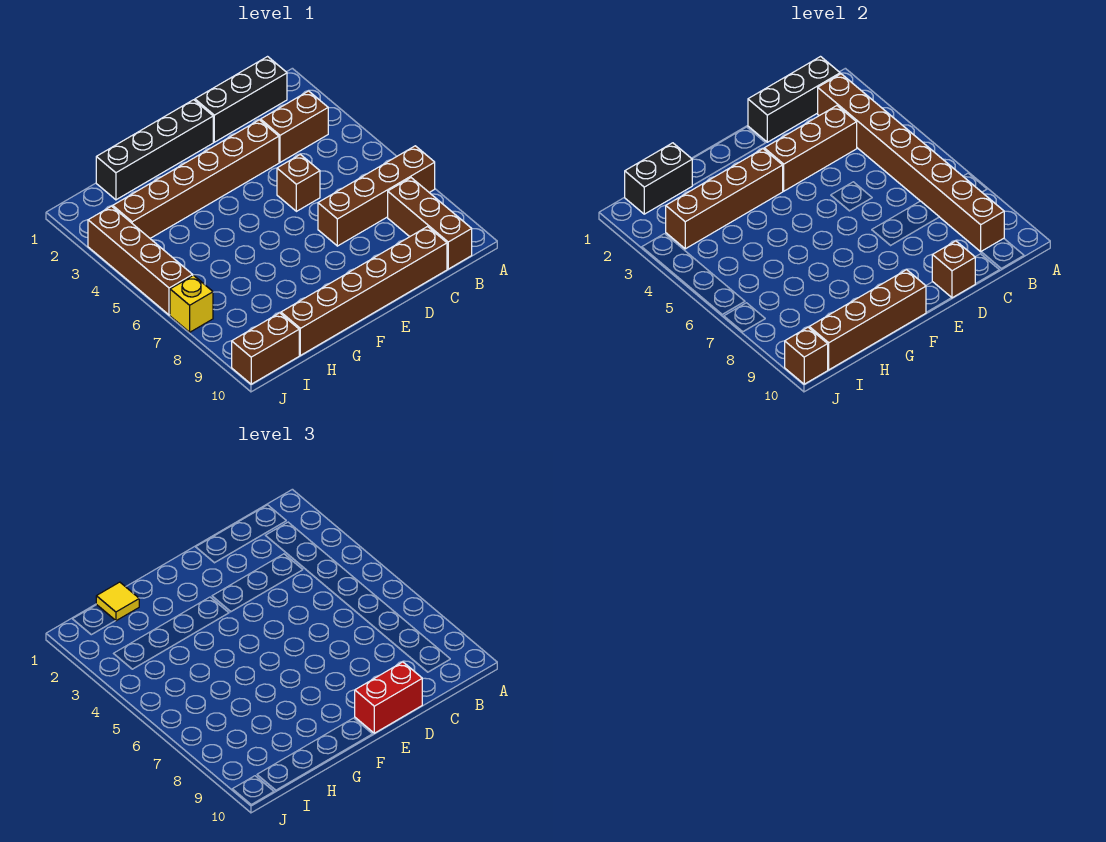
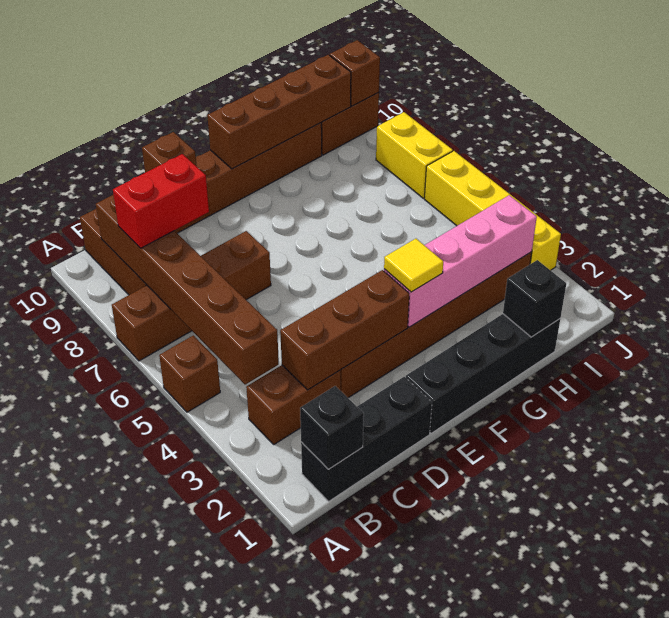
black 1x3 brick [748,57,840,142] -> black 1x1 brick [300,386,364,469]
brown 1x8 brick [818,74,1004,252] -> brown 1x6 brick [96,195,279,385]
brown 1x1 brick [277,154,320,211] -> brown 1x1 brick moved to [159,335,220,412]
red 1x2 brick [355,662,422,733] -> red 1x2 brick moved to [113,154,209,248]
brown 1x4 brick [666,149,783,249] -> pink 1x4 brick [384,195,537,327]
black 1x2 brick [625,143,692,214] -> black 1x1 brick [503,260,566,337]
yellow 1x1 tile [96,582,139,621] -> yellow 1x1 tile moved to [384,239,443,292]
brown 1x4 brick [88,206,193,315] -> yellow 1x4 brick [424,151,561,270]
yellow 1x1 brick [170,275,213,332] -> yellow 1x2 brick [376,112,453,198]

